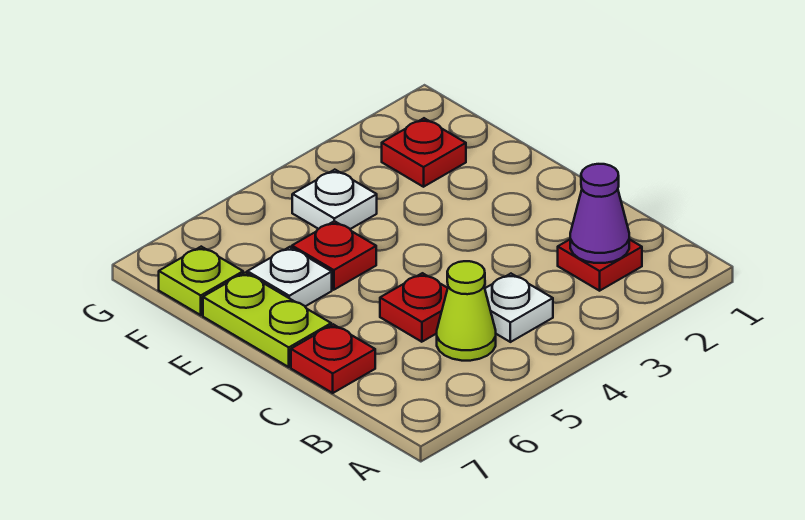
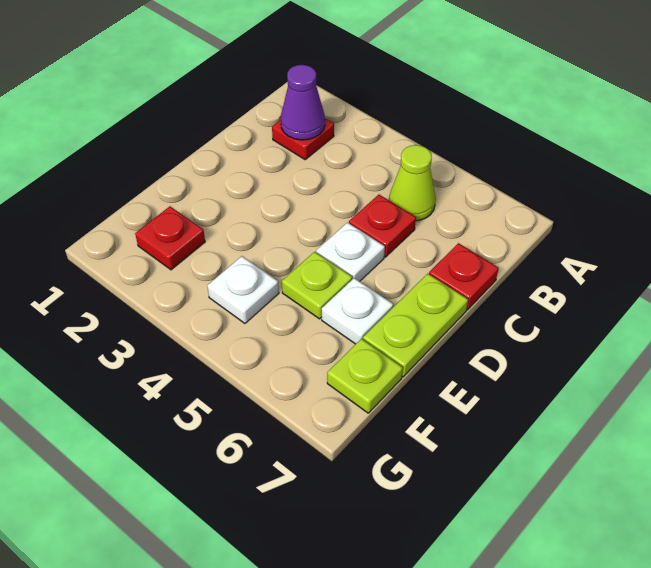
white 1x1 plate [485,274,553,342] -> white 1x1 plate moved to [316,223,385,281]
red 1x1 plate [292,221,376,290] -> lime 1x1 plate [282,252,352,319]

